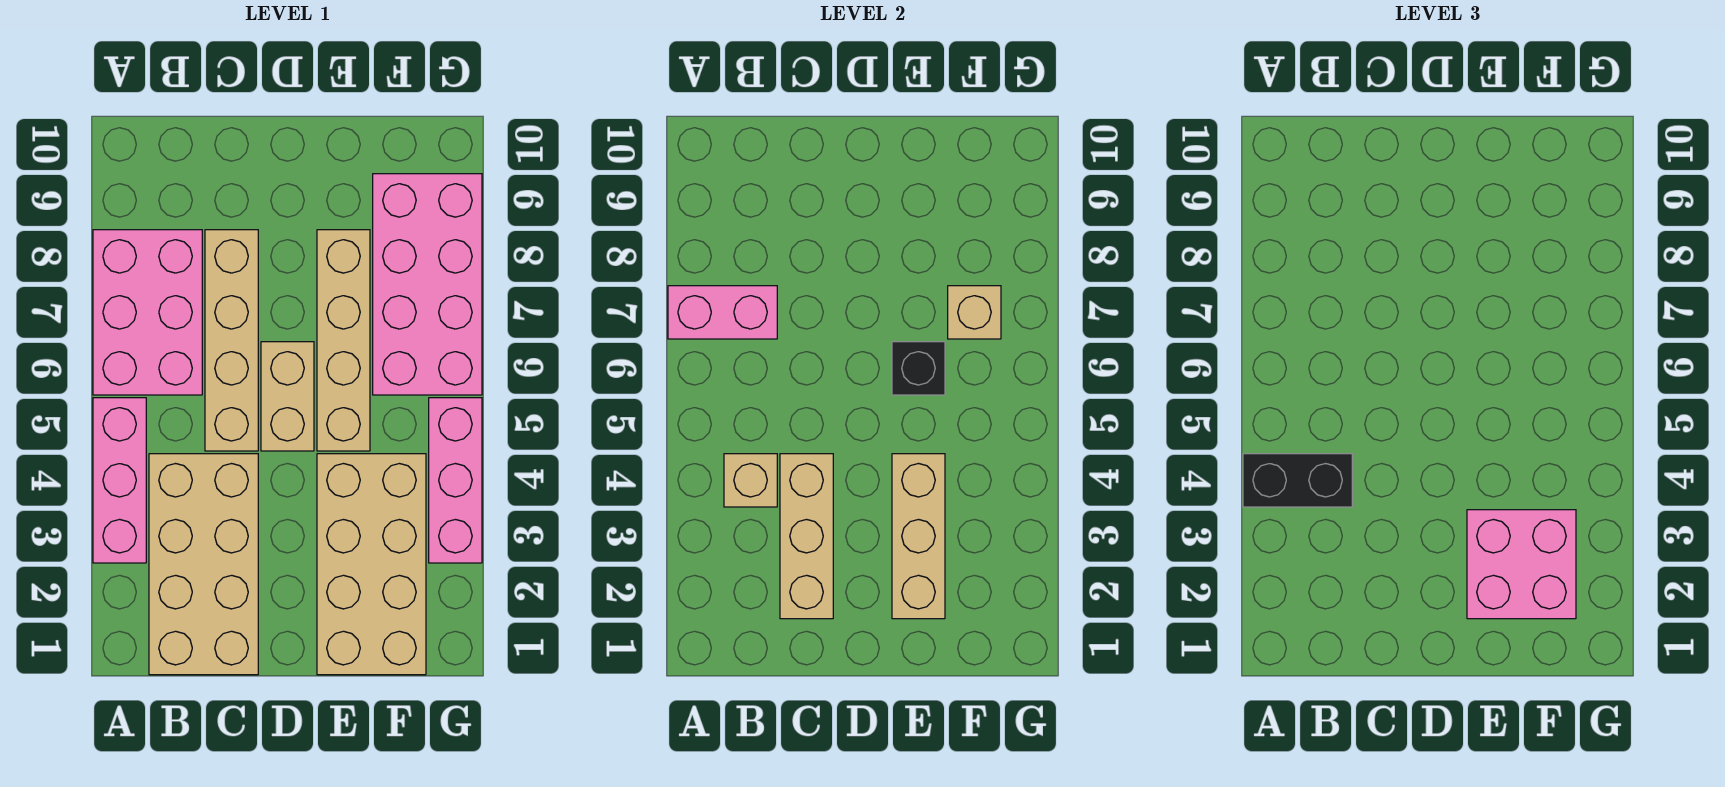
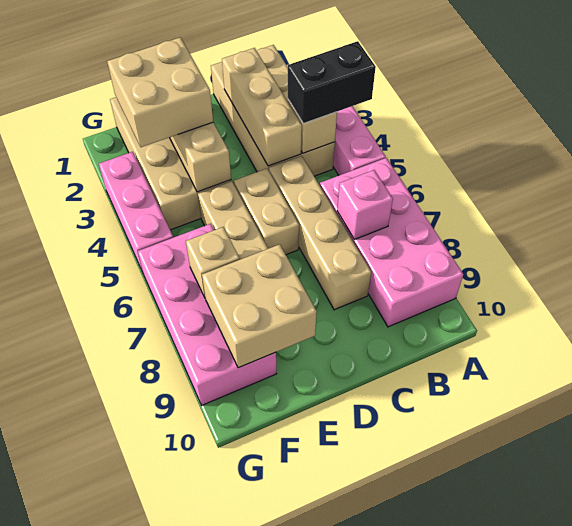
pink 2x3 brick [93,230,202,395] -> pink 2x4 brick [320,158,463,327]
pink 1x2 brick [668,286,777,339] -> pink 1x1 brick [337,170,393,240]
pink 2x2 brick [1467,510,1576,619] -> tan 2x2 brick [107,37,213,147]
black 1x1 brick [892,342,945,395] -> none
none -> tan 2x2 brick [202,244,317,368]

